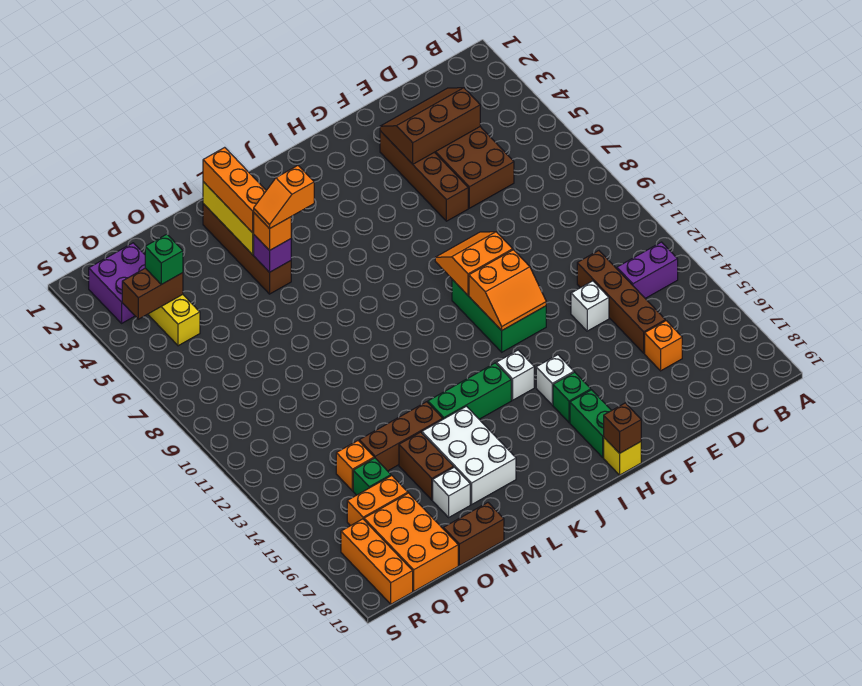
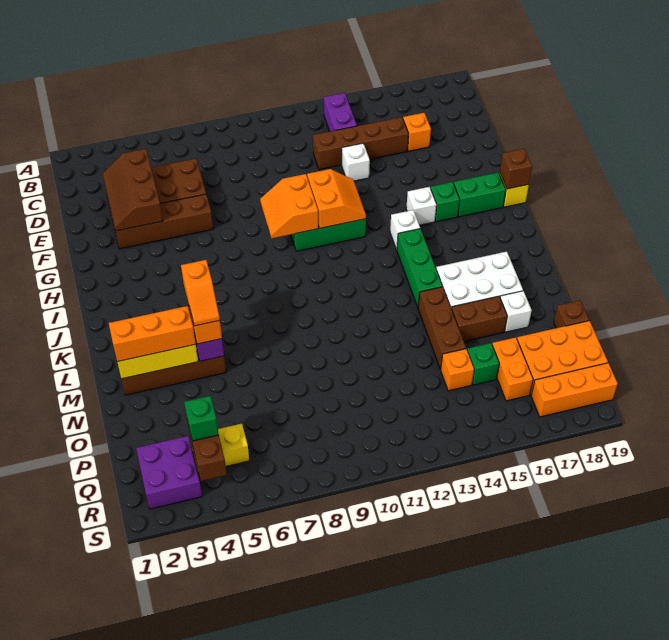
brown 1x2 brick [443,503,504,566] -> brown 1x1 brick [554,300,589,328]

